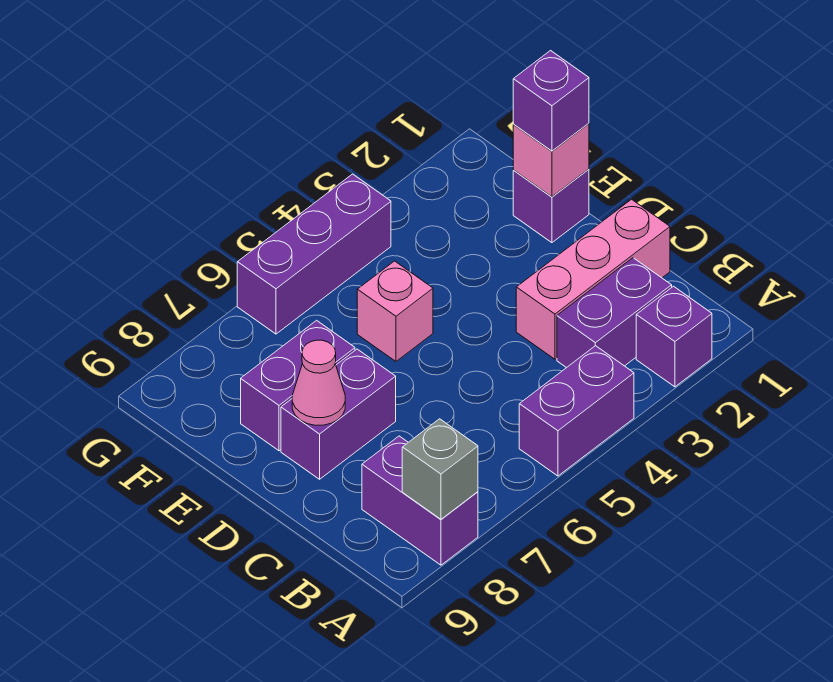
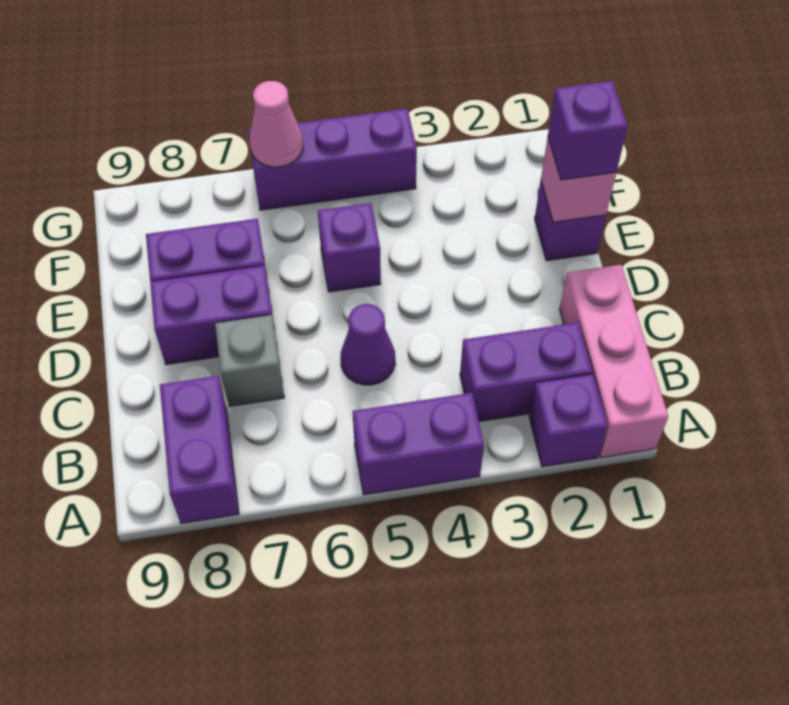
grey 1x1 brick [402,419,478,519] -> grey 1x1 brick moved to [215,315,284,406]
pink 1x3 brick [516,199,670,359] -> pink 1x3 brick turned to [560,265,668,458]
none -> purple 1x1 cone [341,304,395,385]
pink 1x1 cone [292,340,345,425] -> pink 1x1 cone moved to [250,81,303,167]
pink 1x1 brick [357,261,433,361] -> purple 1x1 brick [318,203,381,292]

